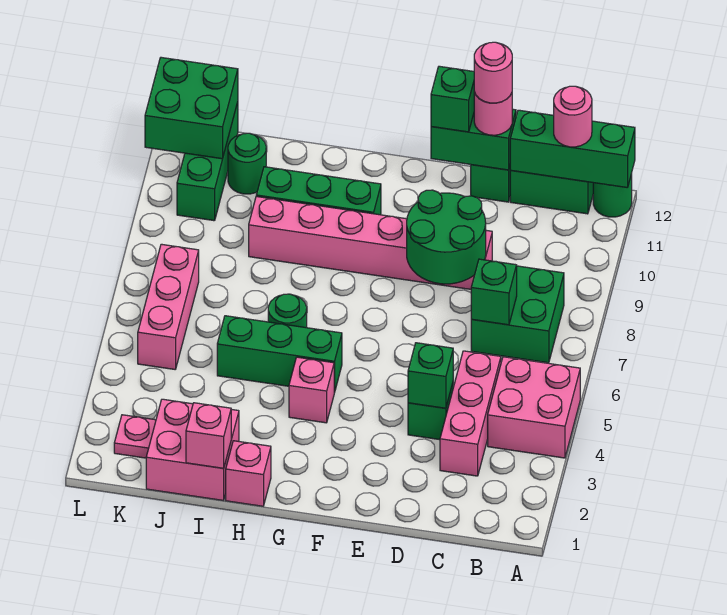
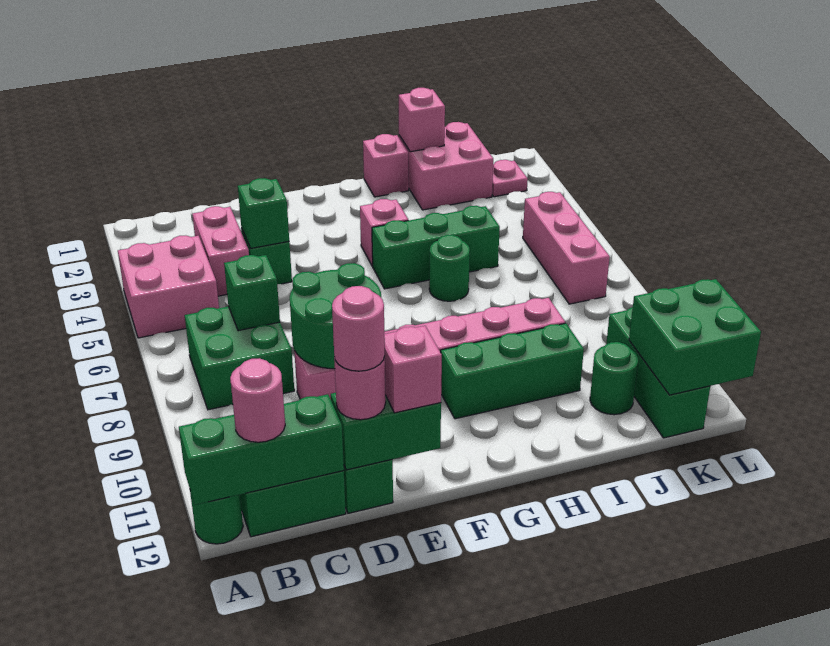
pink 1x3 brick [440,351,501,476] -> pink 1x2 brick [192,206,249,296]
green 1x1 brick [431,66,474,132] -> pink 1x1 brick [384,326,442,413]

